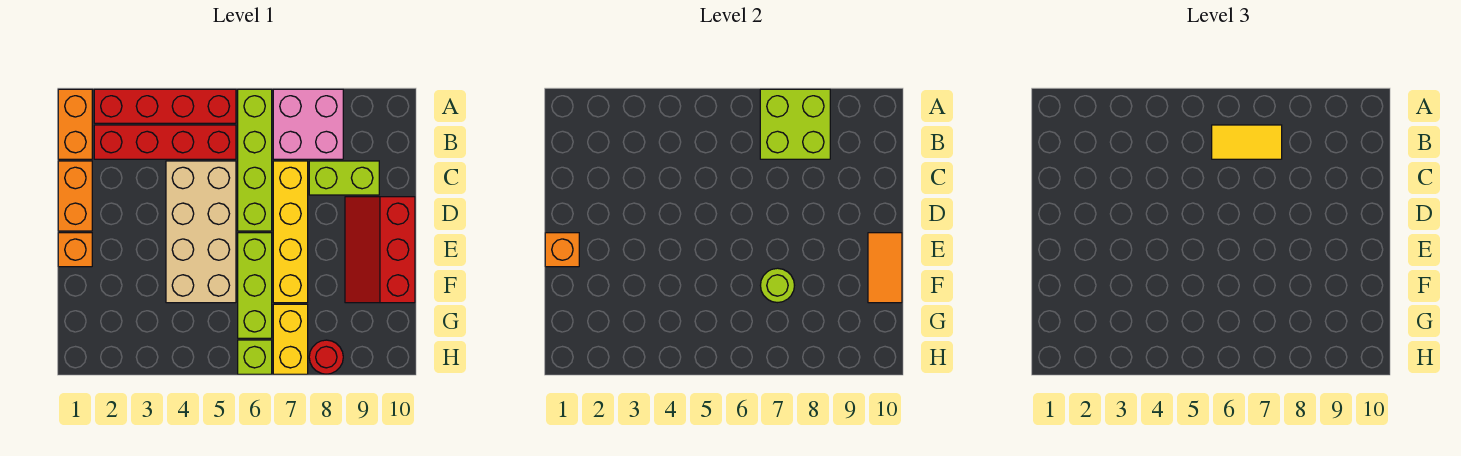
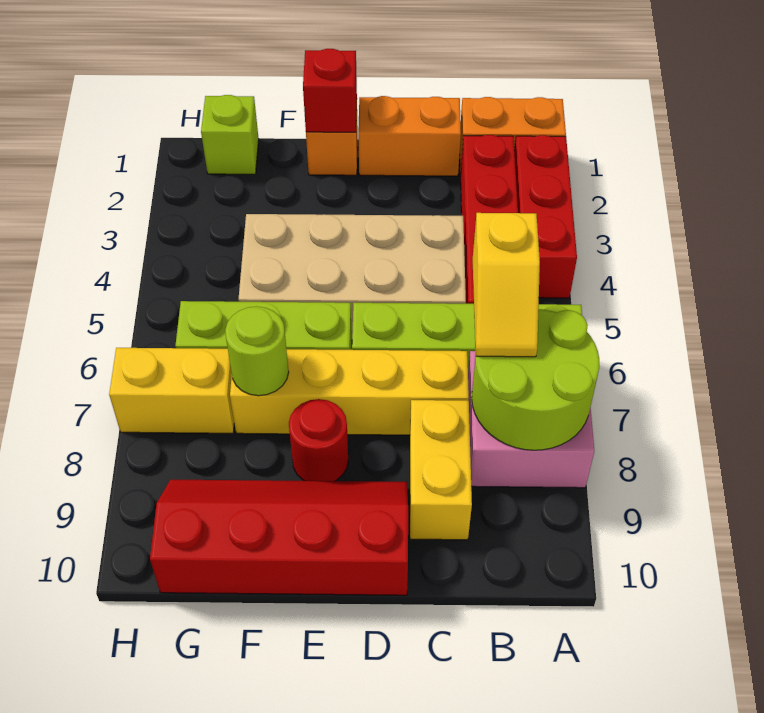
red 1x4 brick [94,89,236,123] -> red 1x3 brick [514,135,577,298]
lime 2x2 brick [760,89,830,159] -> lime 2x2 round brick [472,309,599,450]
yellow 1x2 tile [1212,125,1282,159] -> yellow 1x2 slope [473,213,540,357]
lime 1x2 brick [309,161,379,195] -> yellow 1x2 brick [410,400,472,540]
red 2x3 slope [345,197,415,303] -> red 2x4 slope [150,480,408,595]
orange 1x1 brick [545,233,579,267] -> red 1x1 brick [303,49,357,132]
orange 1x2 tile [868,233,902,303] -> none
lime 1x1 brick [238,340,272,374] -> lime 1x1 brick moved to [201,95,259,174]
red 1x1 round brick [309,340,343,374] -> red 1x1 round brick moved to [289,399,348,481]

